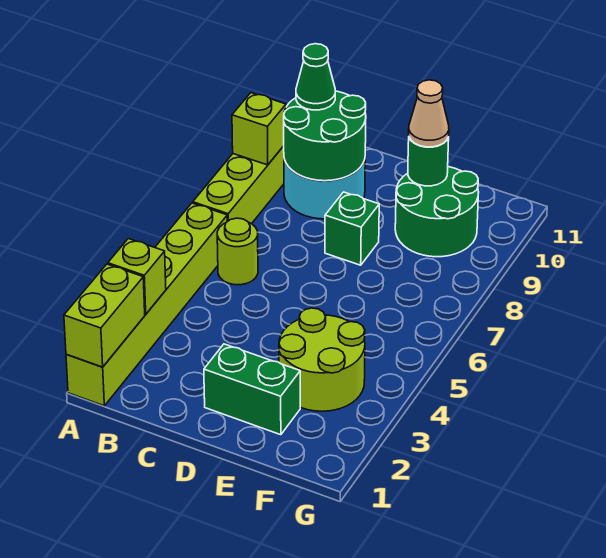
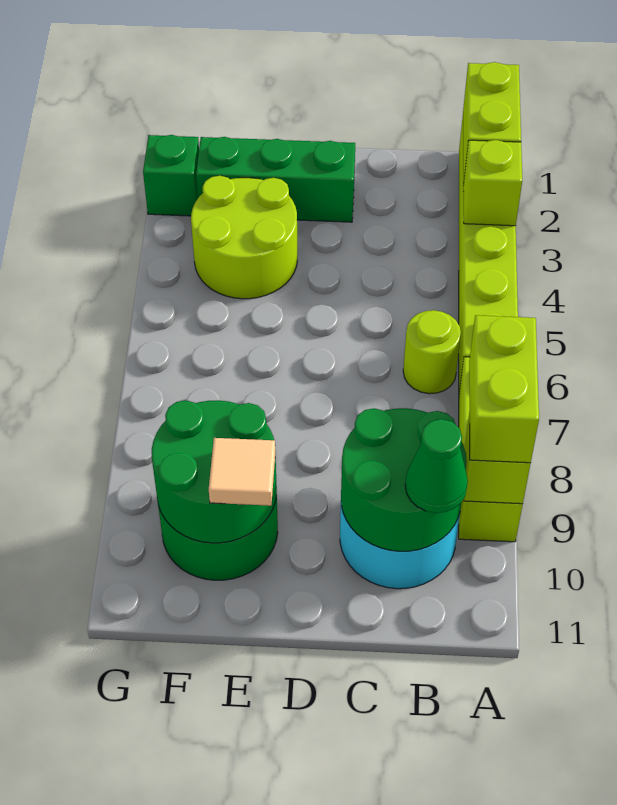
none -> lime 1x2 brick [469,315,539,463]
green 1x2 brick [204,344,300,435] -> green 1x3 brick [196,137,355,222]
green 1x1 brick [325,192,379,265] -> green 1x1 brick moved to [143,135,199,216]
green 1x1 round brick [408,137,449,186] -> green 2x2 round brick [152,400,277,543]
tan 1x1 cone [409,80,449,147] -> tan 1x1 tile [209,438,275,506]

